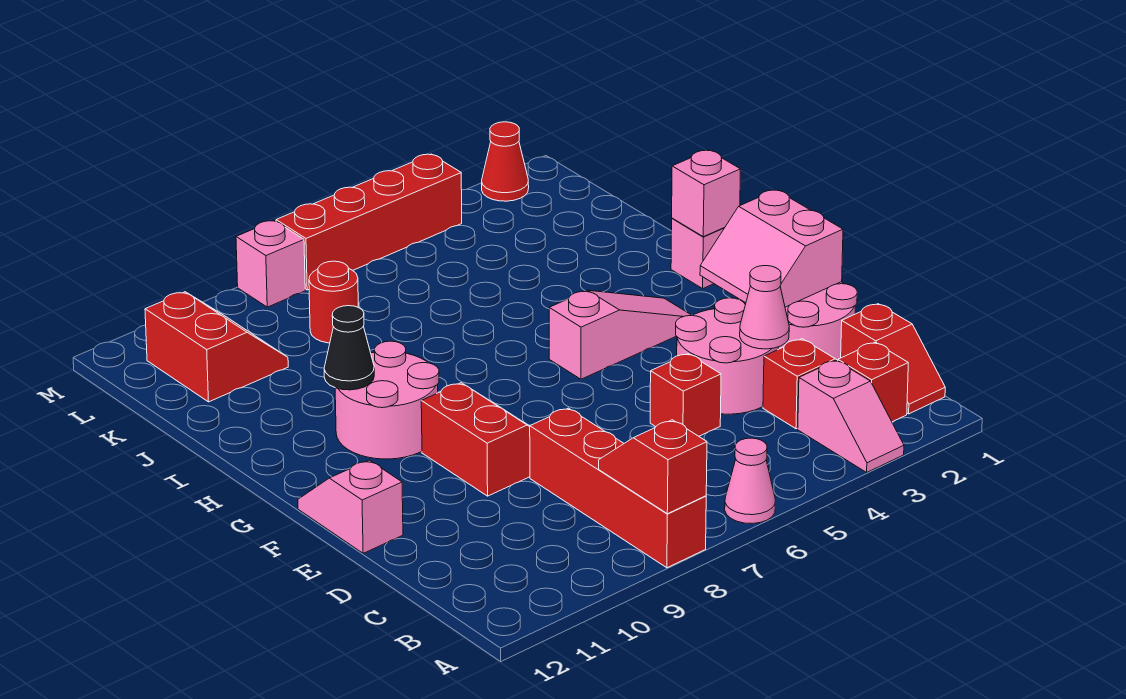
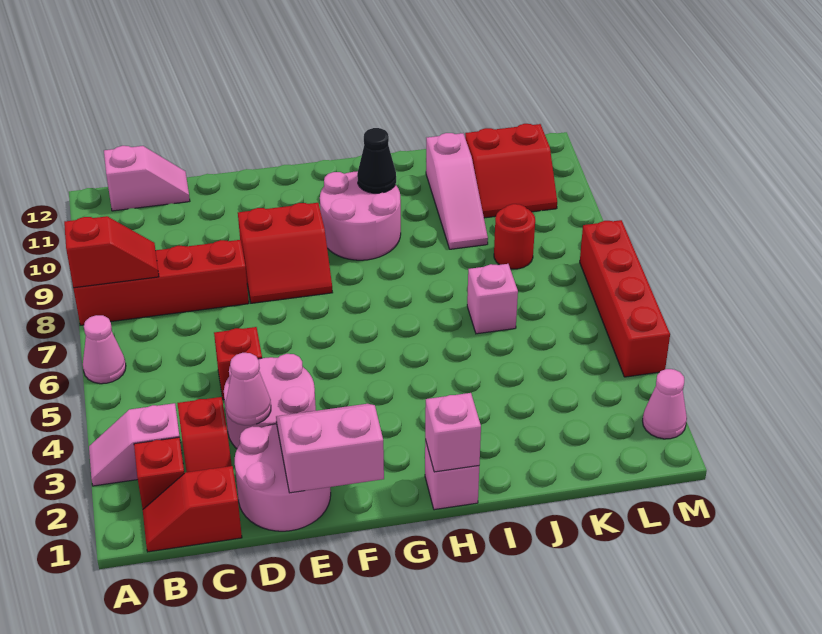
pink 1x2 slope [298,460,403,553] -> pink 1x2 slope moved to [104,146,190,211]
pink 1x3 slope [549,290,692,379] -> pink 1x3 slope moved to [426,133,488,249]
red 1x1 cone [482,122,529,201] -> pink 1x1 cone [643,369,687,439]
pink 1x1 brick [236,221,305,307] -> pink 1x1 brick moved to [467,264,518,334]

